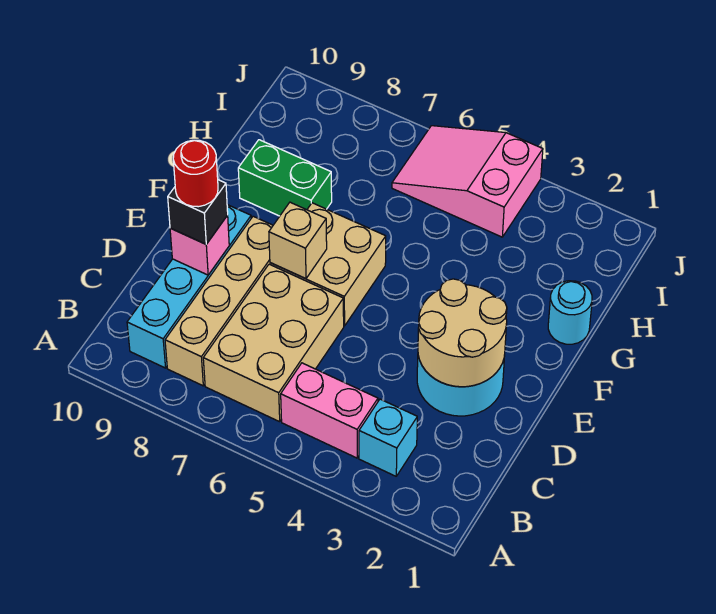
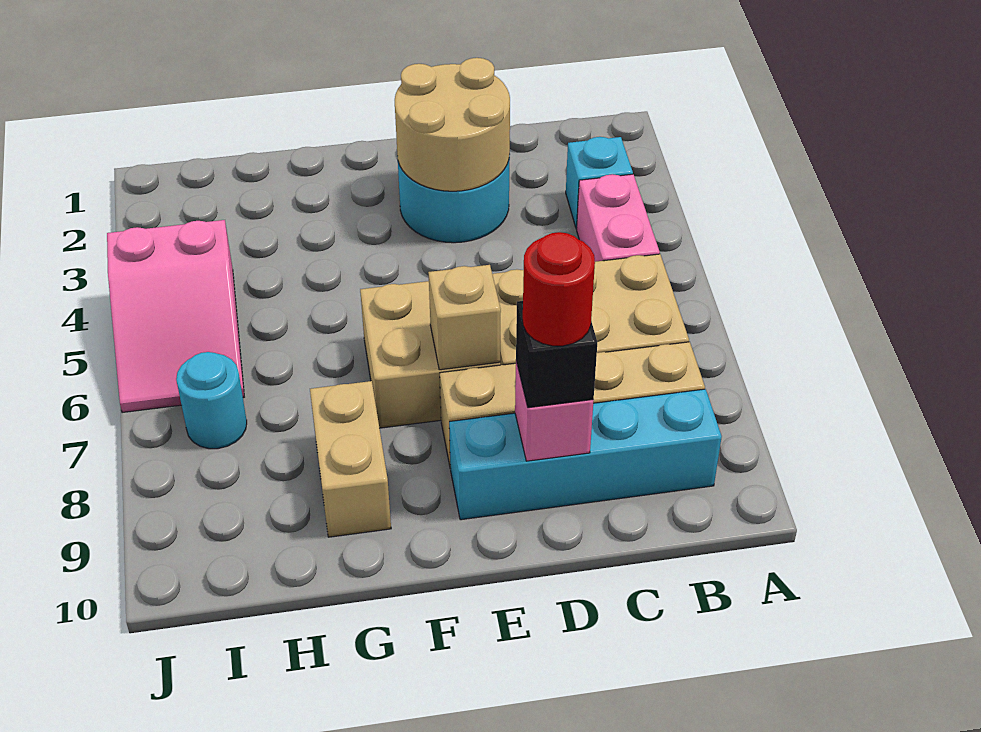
cyan 1x1 round brick [548,281,592,344] -> cyan 1x1 round brick moved to [176,352,247,449]
green 1x2 brick [238,140,332,216] -> tan 1x2 brick [310,381,391,537]

